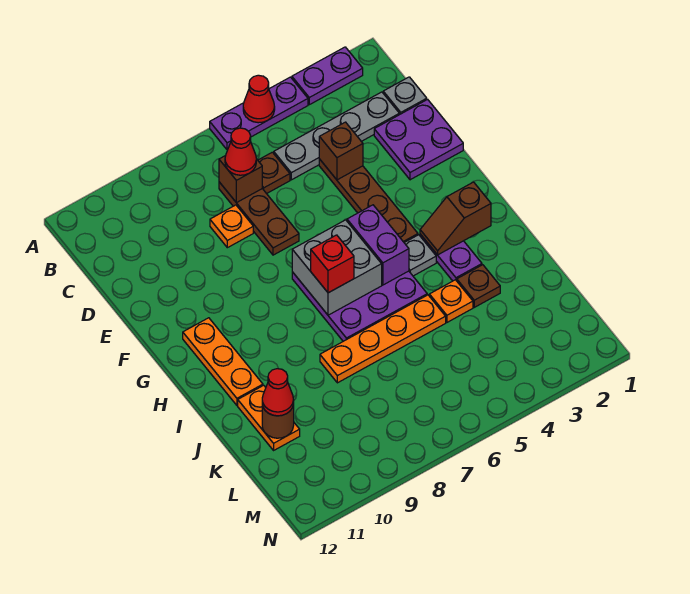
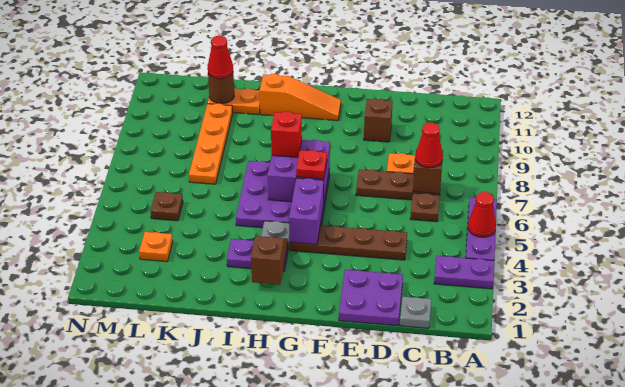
purple 1x2 plate [292,47,363,105] -> purple 1x2 plate turned to [434,256,494,289]
grey 1x4 plate [274,92,399,180] -> none
brown 1x1 brick [319,122,363,180] -> brown 1x1 brick moved to [364,99,393,142]
purple 1x2 brick [347,205,409,285] -> purple 1x2 brick turned to [289,178,324,245]
grey 2x2 brick [292,220,382,315] -> purple 2x2 brick [268,140,330,202]
none -> red 1x1 plate [296,150,327,179]
orange 1x3 plate [183,318,263,405] -> orange 1x3 slope [260,74,341,121]
brown 1x1 plate [457,265,500,307] -> brown 1x1 plate moved to [151,192,183,221]
orange 1x1 plate [429,280,473,322] -> orange 1x1 plate moved to [139,232,173,262]
orange 1x4 plate [320,295,446,383] -> orange 1x4 plate moved to [189,103,233,184]

